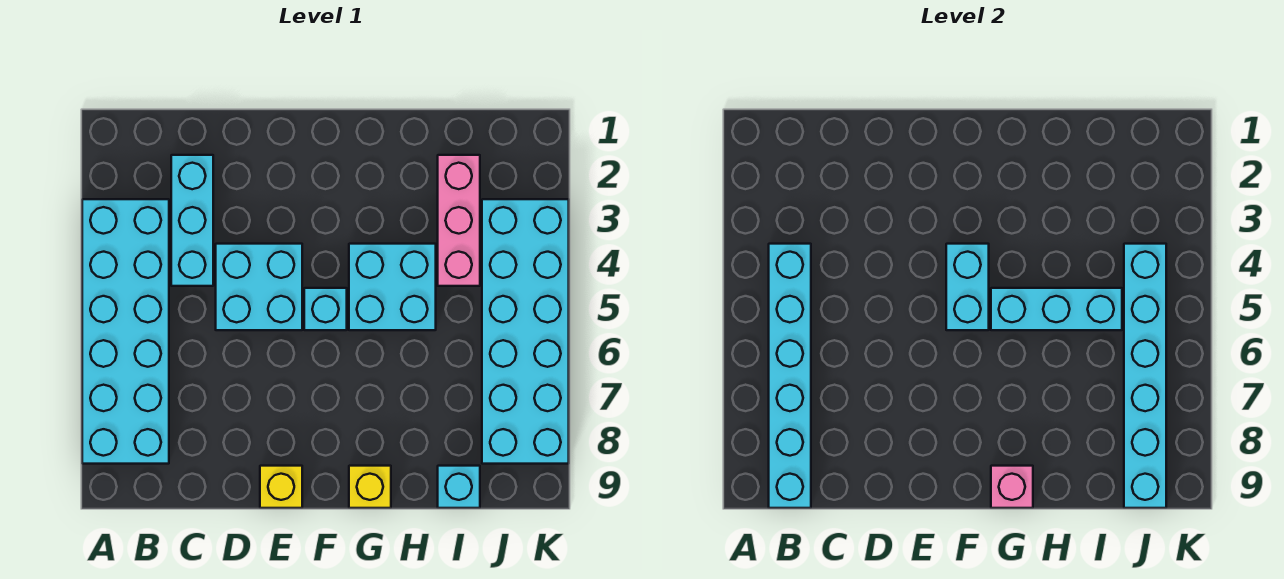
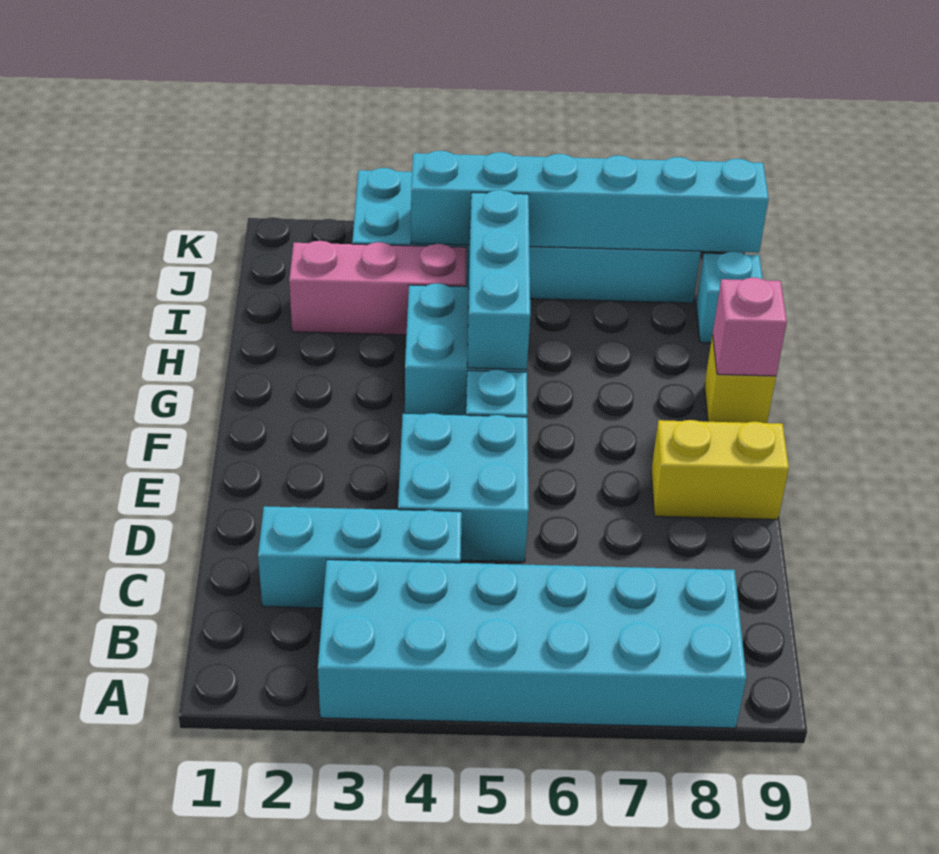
cyan 1x6 brick [769,244,811,508] -> none
yellow 1x1 brick [260,466,302,508] -> yellow 1x2 brick [651,420,789,519]
cyan 1x2 brick [946,244,989,330] -> none

